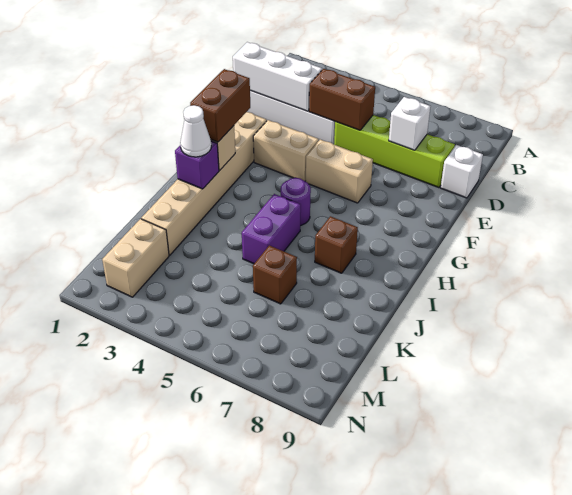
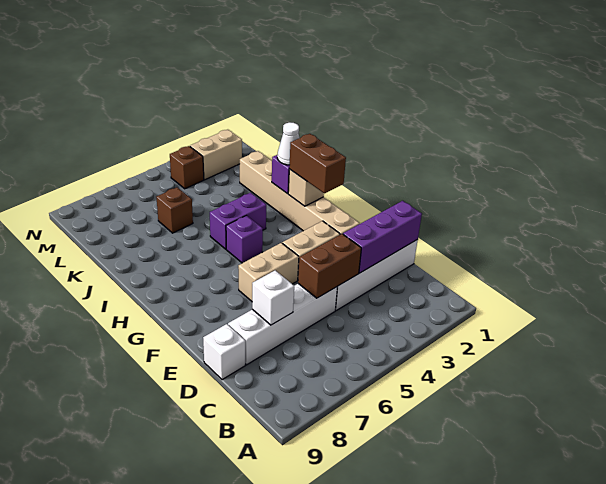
white 1x3 brick [233,42,322,111] -> purple 1x3 brick [343,201,422,273]
lime 1x4 brick [334,115,455,188] -> white 1x4 brick [228,284,337,365]
purple 1x1 round brick [281,178,311,226] -> purple 1x1 brick [226,216,263,263]
purple 1x2 brick [242,194,301,264] -> purple 1x2 brick turned to [210,193,266,249]
brown 1x1 brick [315,216,358,273] -> brown 1x1 brick moved to [170,146,204,189]
tan 1x2 brick [102,219,169,297] -> tan 1x2 brick turned to [190,130,242,180]

